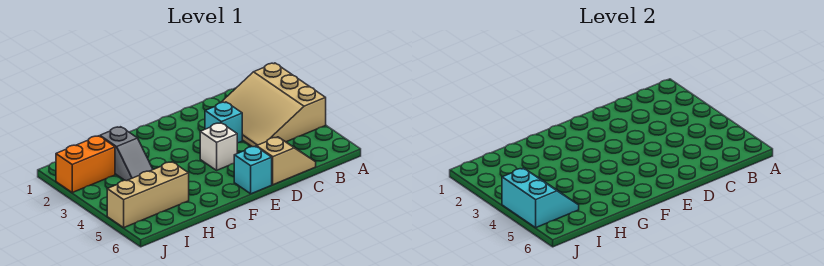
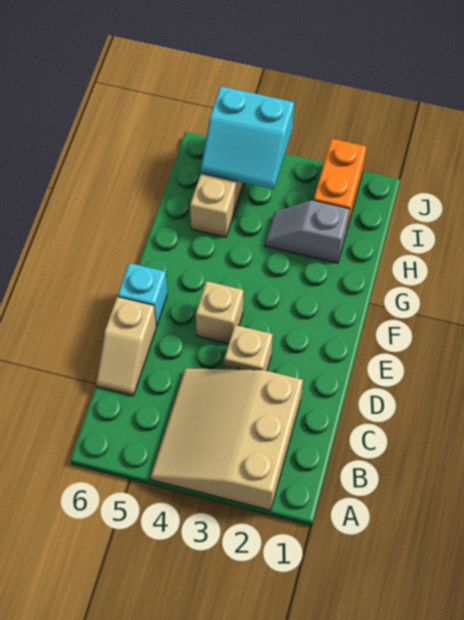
tan 3x3 slope [221,63,326,147] -> tan 3x3 slope turned to [151,368,303,510]
cyan 1x1 brick [205,102,242,143] -> tan 1x1 brick [224,325,273,371]
white 1x1 brick [200,123,237,170] -> tan 1x1 brick [196,281,243,344]

